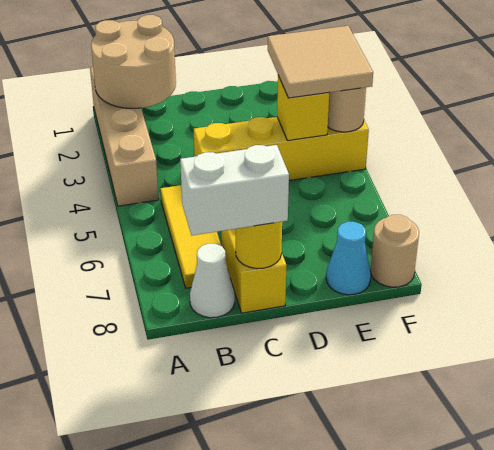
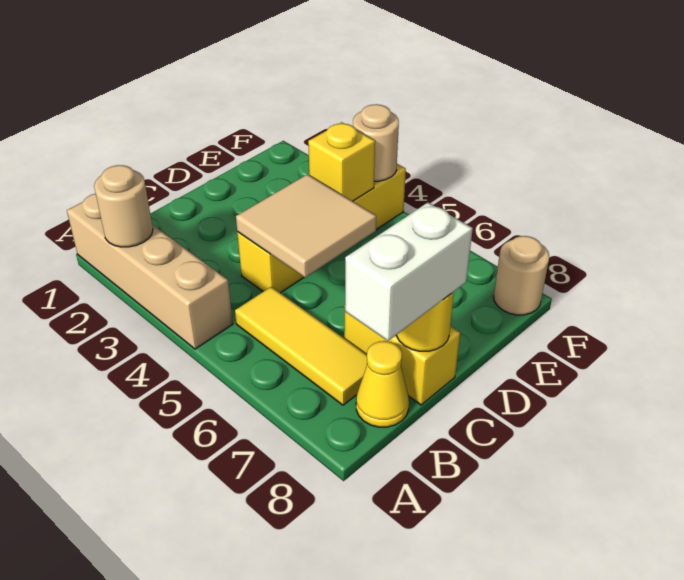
tan 2x2 round brick [91,15,176,108] -> tan 1x1 round brick [94,165,153,247]
white 1x1 cone [190,244,235,318] -> yellow 1x1 cone [356,341,409,427]
tan 2x2 tile [268,26,373,98] -> tan 2x2 tile moved to [236,174,376,277]
cyan 1x1 cone [326,222,371,295] -> none

